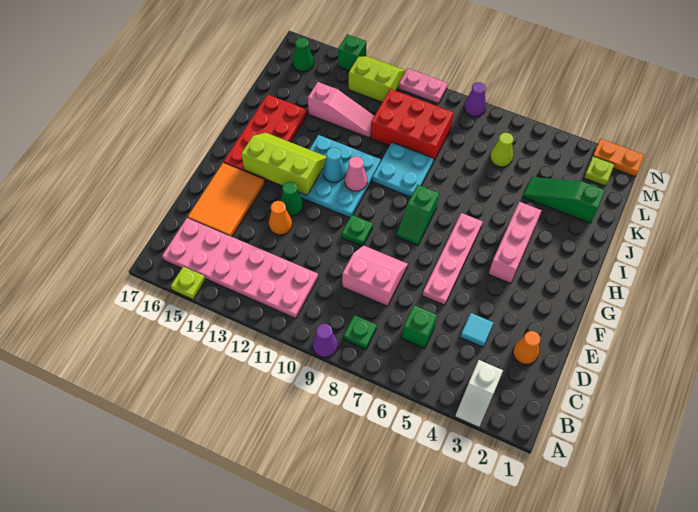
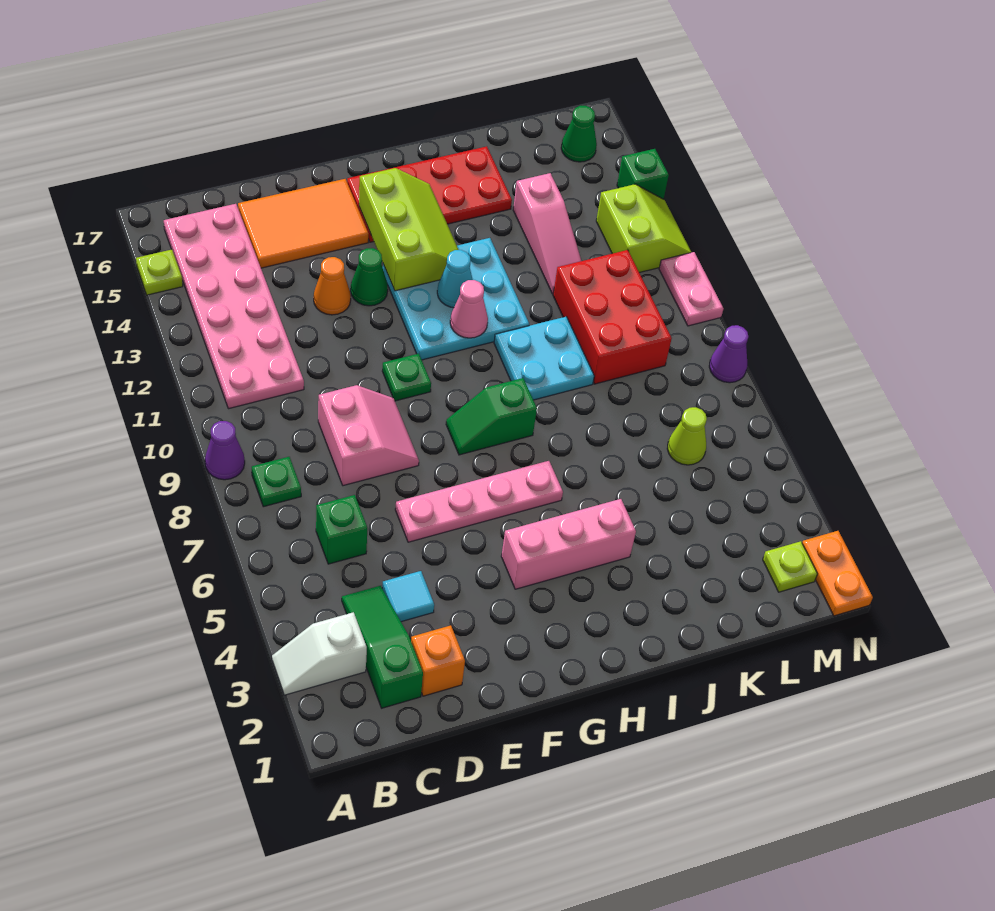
orange 1x1 cone [513,331,540,364] -> orange 1x1 brick [411,625,465,696]
green 1x3 slope [523,177,605,223] -> green 1x3 slope moved to [342,586,423,708]

